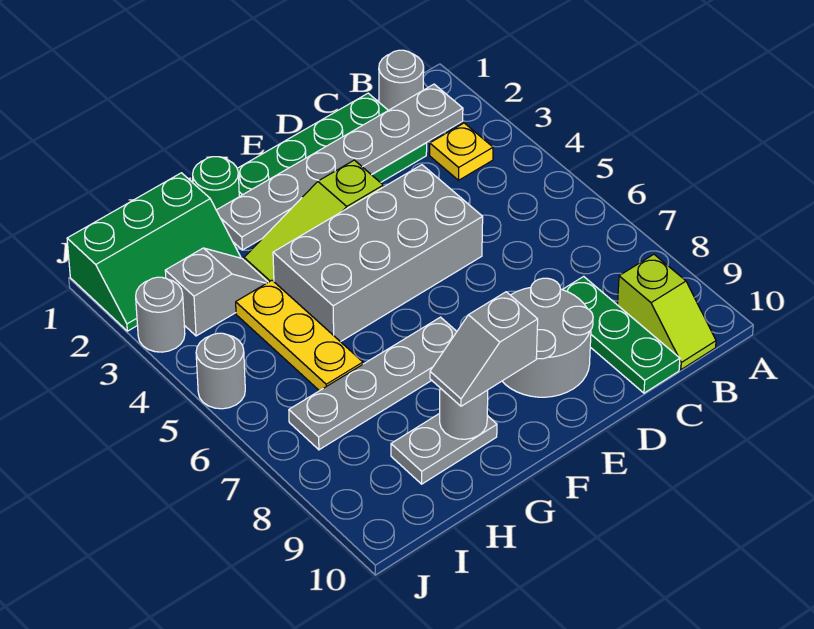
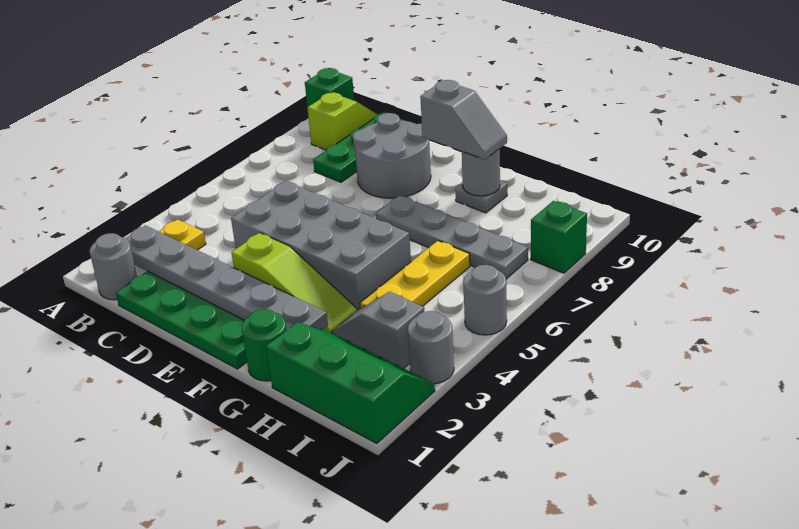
none -> green 1x1 brick [305,68,354,107]
grey 1x2 plate [391,413,497,484] -> grey 1x1 plate [455,180,507,213]
none -> green 1x1 brick [531,201,587,273]

